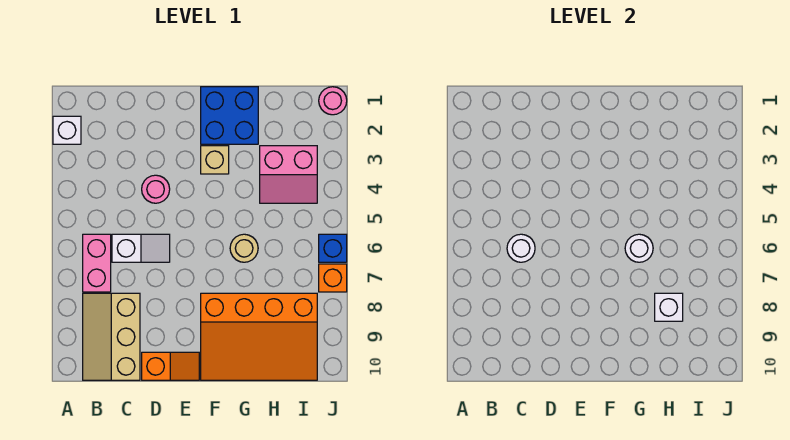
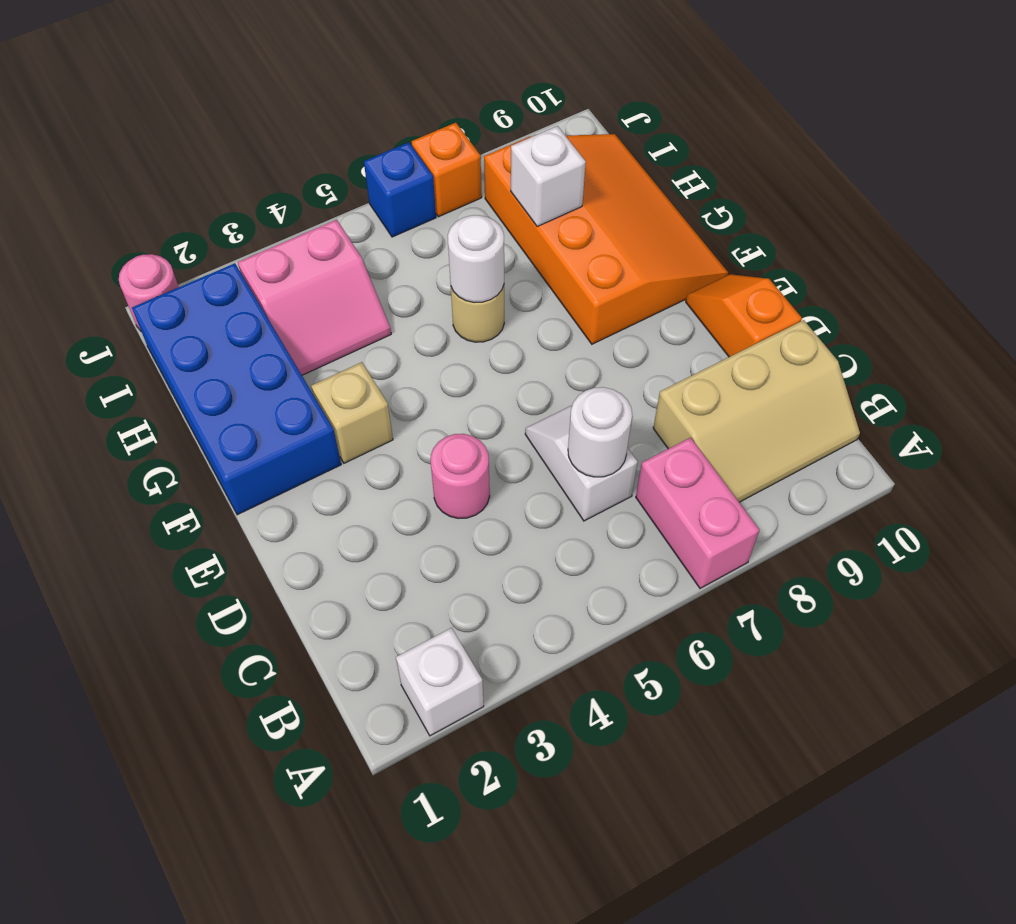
pink 1x2 brick [83,234,111,292] -> pink 1x2 brick turned to [636,438,759,588]
blue 2x2 brick [201,87,258,144] -> blue 2x4 brick [132,263,341,515]
pink 2x2 slope [260,146,317,203] -> pink 2x2 slope turned to [238,220,391,375]

